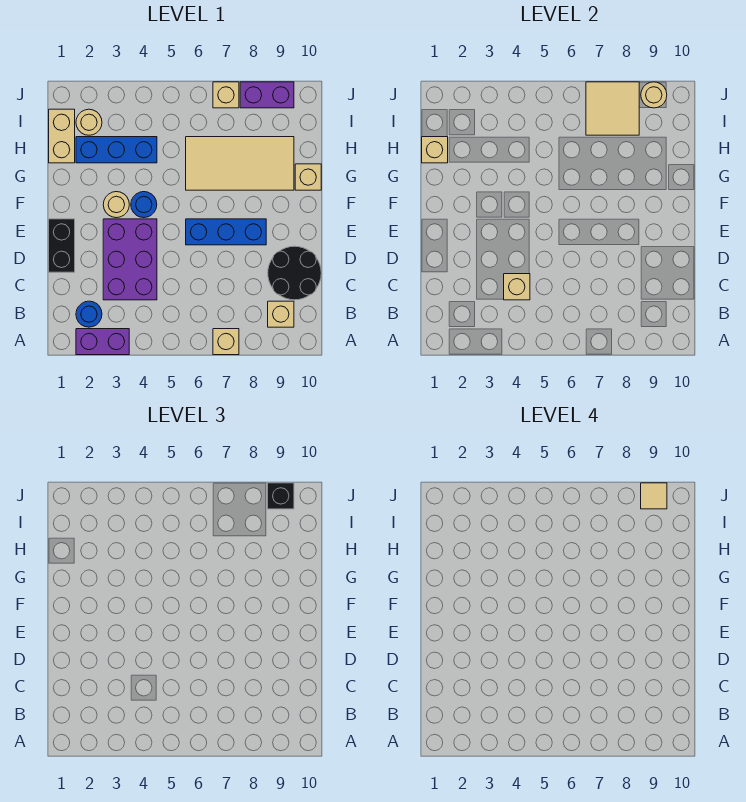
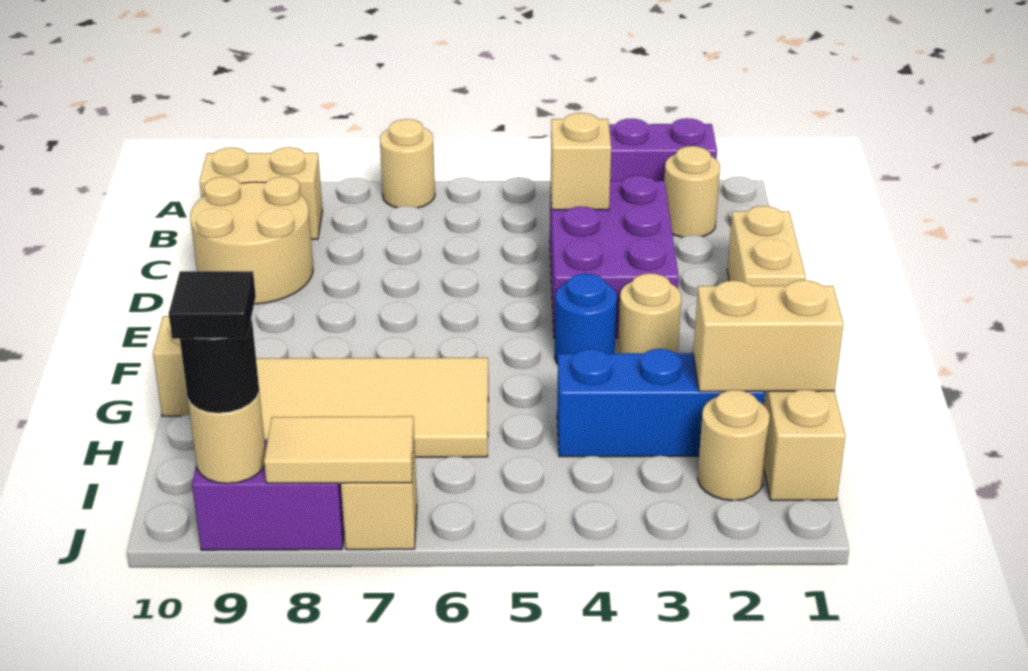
tan 1x1 brick [213,329,239,355] -> tan 1x1 round brick [380,119,435,208]
blue 1x1 round brick [76,301,102,327] -> tan 1x1 round brick [664,146,720,237]
tan 1x1 brick [268,301,294,327] -> tan 1x2 brick [199,147,322,239]
black 2x2 round brick [268,246,321,300] -> tan 2x2 round brick [190,177,313,304]
black 1x2 brick [49,219,75,272] -> tan 1x2 brick [727,206,806,286]
blue 1x3 brick [186,219,266,245] -> none
tan 1x1 brick [422,137,448,163] -> tan 1x2 brick [693,280,844,392]
tan 2x2 tile [586,82,639,135] -> tan 1x2 tile [264,416,414,483]
black 1x1 brick [268,483,294,509] -> black 1x1 round brick [180,318,259,413]
tan 1x1 tile [641,483,667,509] -> black 1x1 tile [169,271,256,339]

